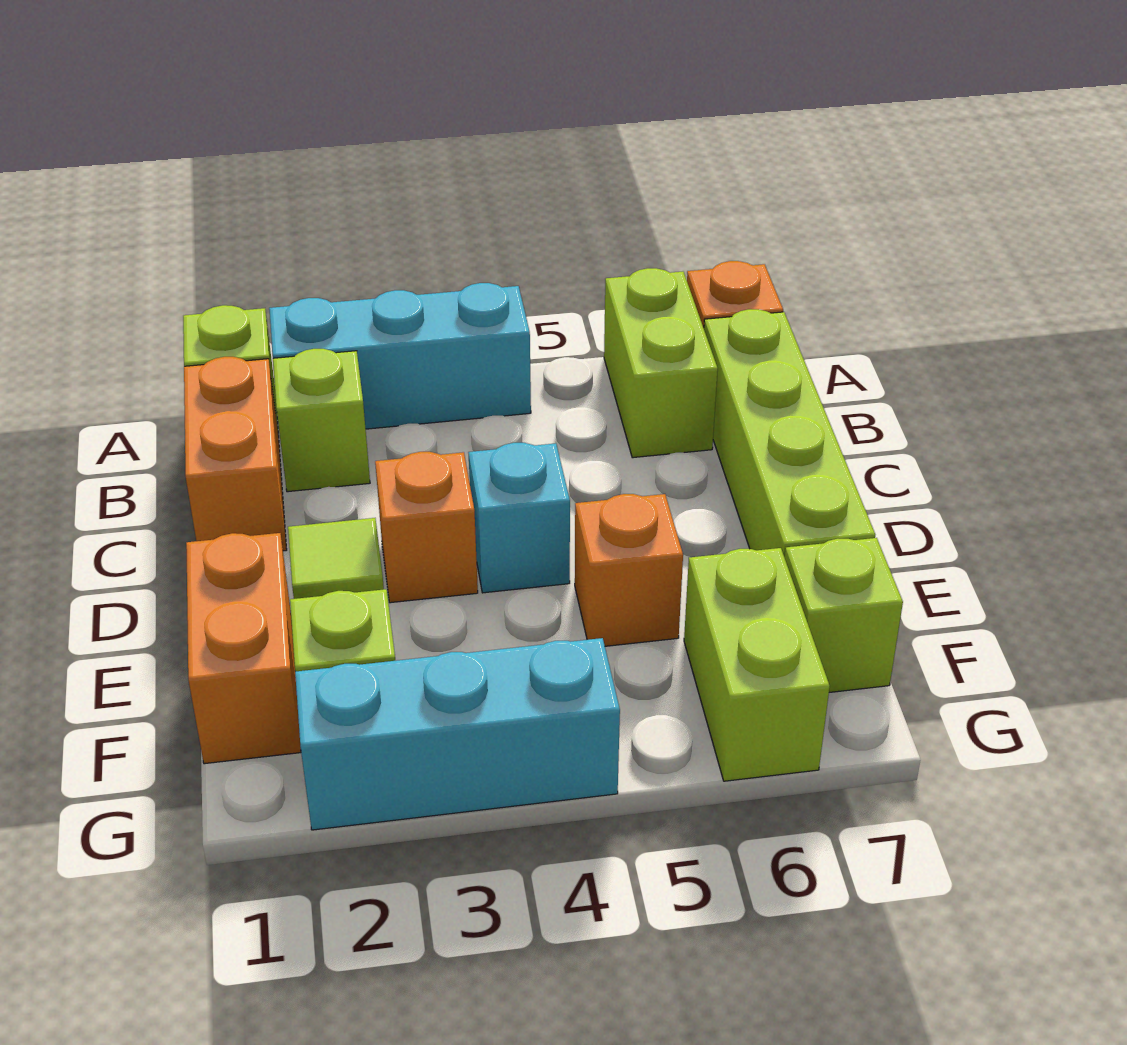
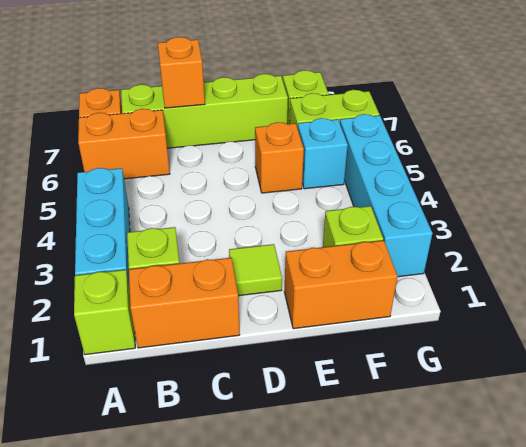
lime 1x2 brick [604,268,718,458] -> orange 1x2 brick [78,109,170,179]
orange 1x1 brick [375,452,478,603] -> orange 1x1 brick moved to [158,37,205,108]
cyan 1x1 brick [468,443,570,593] -> cyan 1x1 brick moved to [298,118,348,189]
cyan 1x3 brick [295,638,620,830] -> cyan 1x4 brick [340,114,433,277]

